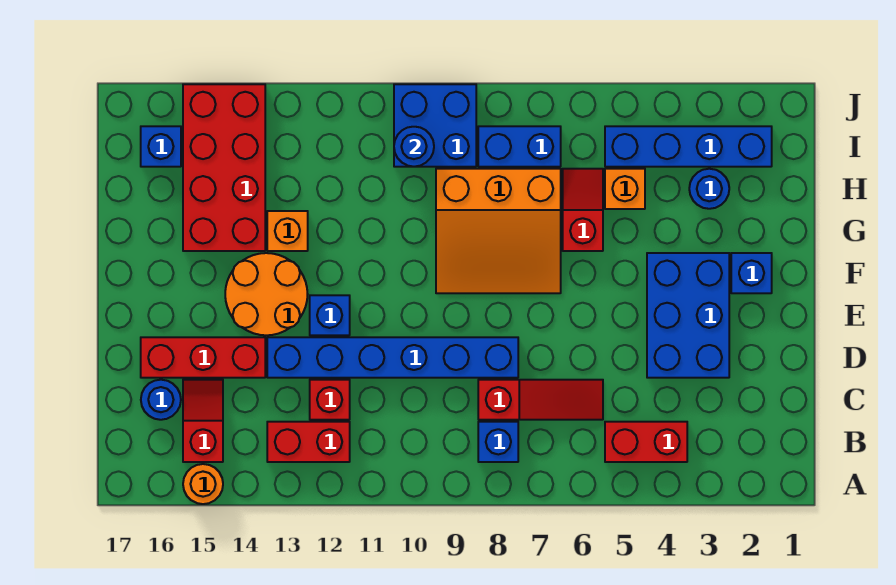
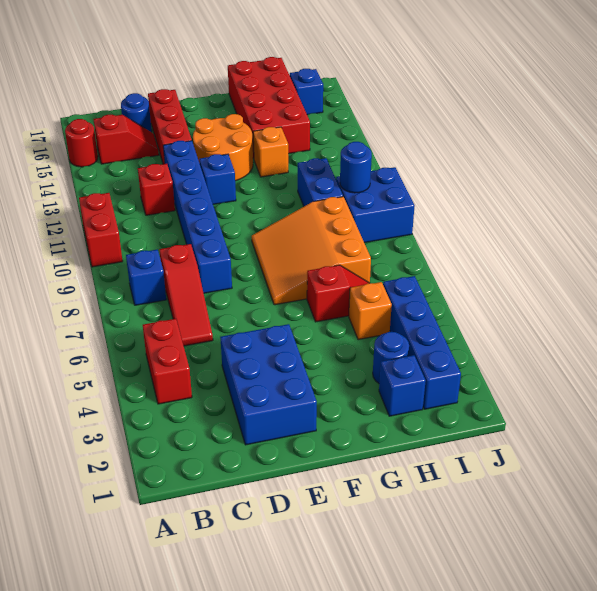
orange 1x1 round brick [183,464,223,504] -> red 1x1 round brick [65,119,98,167]
red 1x2 brick [267,422,350,462] -> red 1x2 brick moved to [79,193,123,267]
blue 2x3 brick [647,253,729,378] -> blue 2x3 brick turned to [220,324,317,445]
blue 1x1 brick [731,253,772,293] -> blue 1x1 brick moved to [379,355,426,416]
red 2x4 brick [183,84,265,251] -> red 2x4 brick turned to [228,57,310,158]
blue 1x2 brick [478,126,561,167] -> blue 1x2 brick moved to [298,158,343,206]

